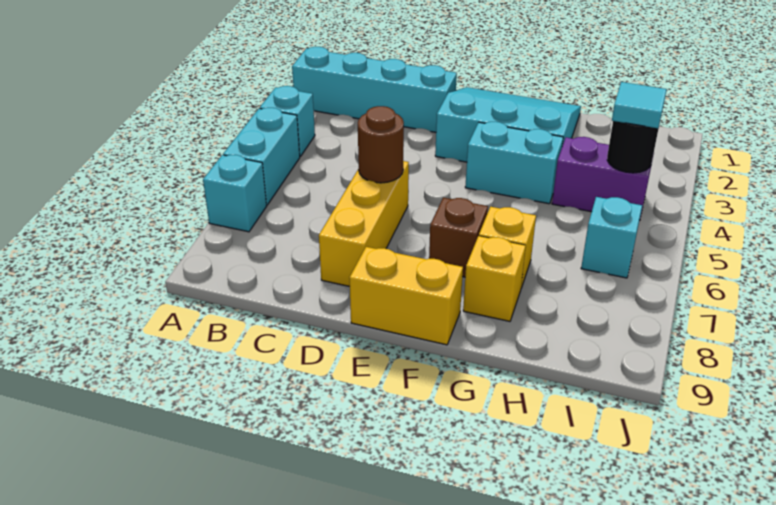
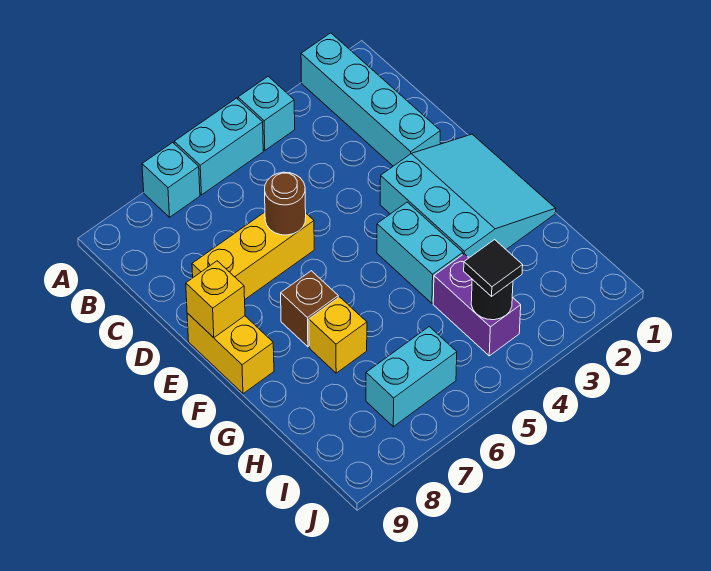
yellow 1x1 brick [463,236,526,321] -> yellow 1x1 brick moved to [186,261,245,338]
cyan 1x1 tile [612,82,667,128] -> black 1x1 tile [464,240,523,296]
cyan 1x1 brick [581,197,642,278] -> cyan 1x2 brick [366,327,457,427]

